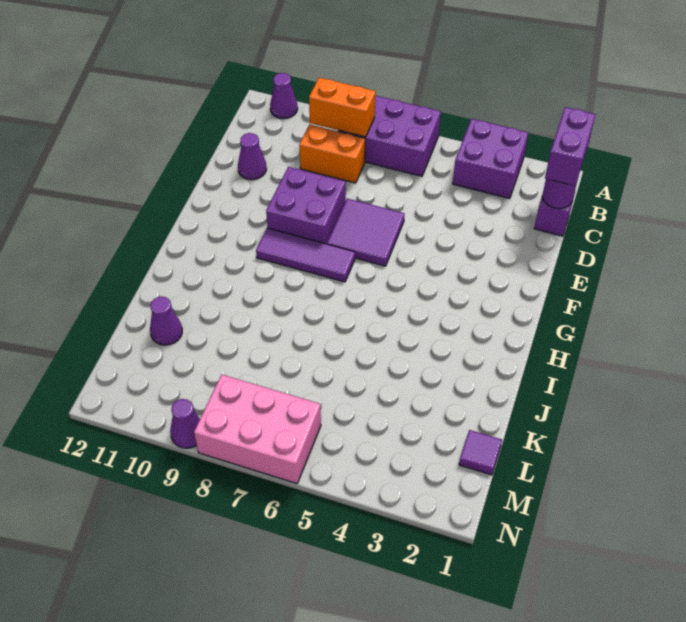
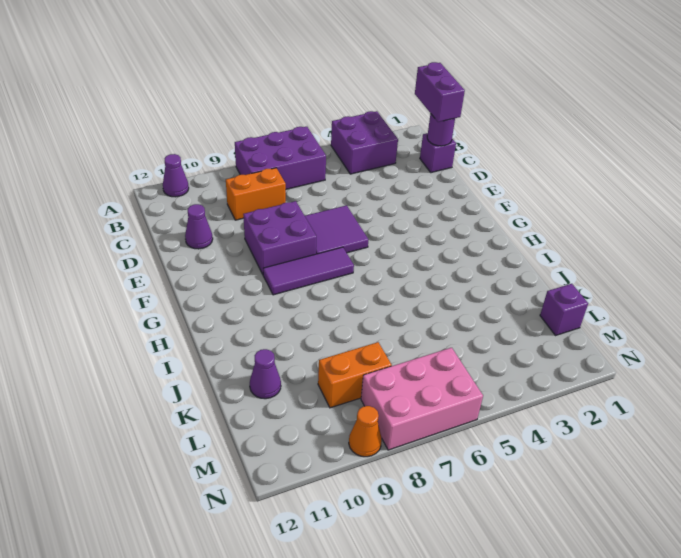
orange 1x2 brick [309,78,376,137] -> orange 1x2 brick moved to [318,342,392,408]
purple 1x1 tile [459,430,502,475] -> purple 1x1 brick [540,284,588,335]
purple 1x1 cone [170,399,200,448] -> orange 1x1 cone [349,406,382,457]

